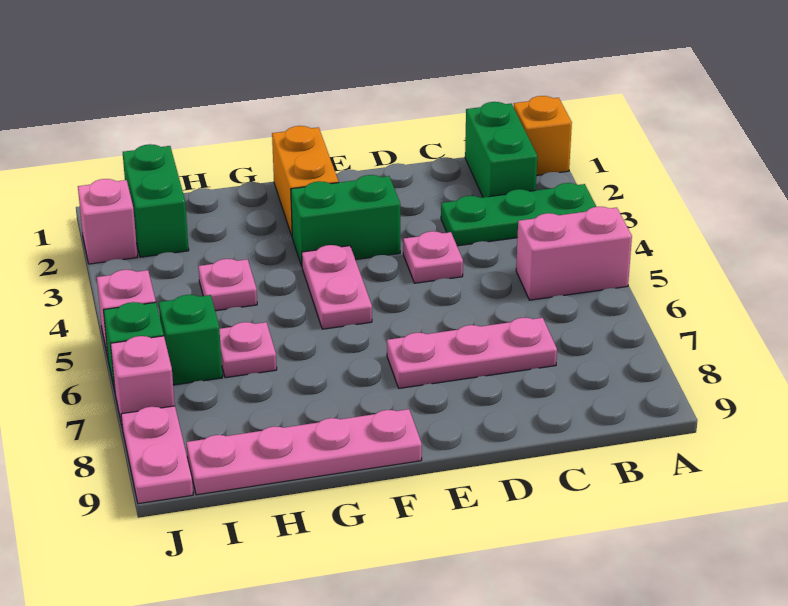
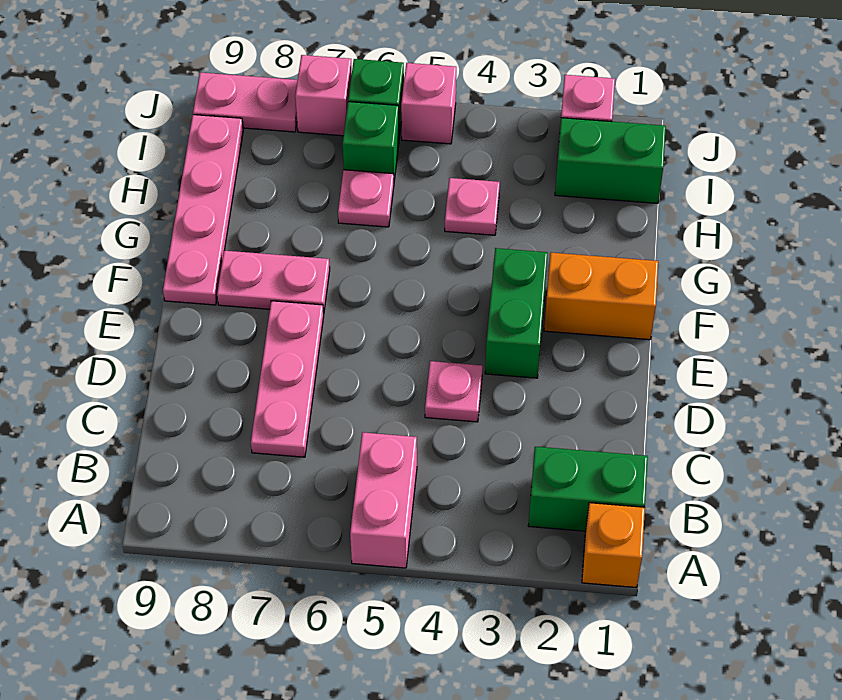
green 1x3 plate [441,183,596,246] -> none
pink 1x2 plate [302,245,372,329] -> pink 1x2 plate moved to [217,251,330,313]

